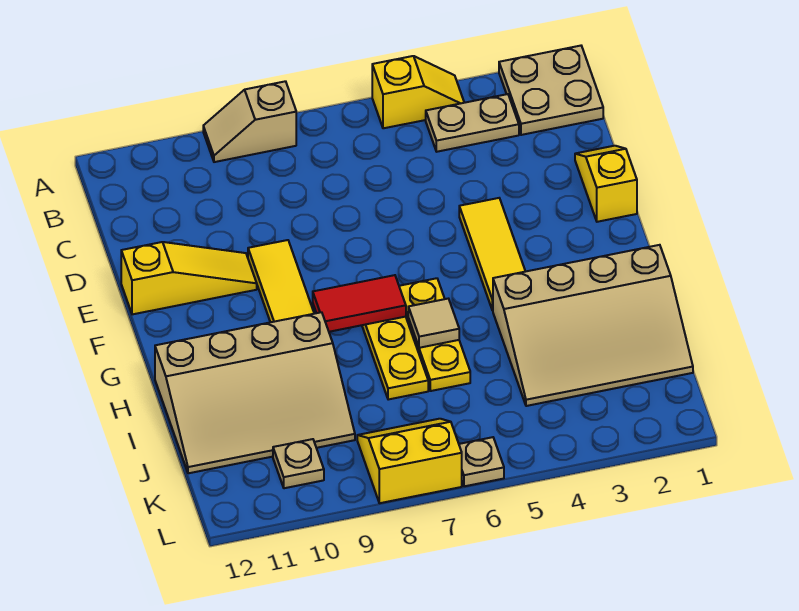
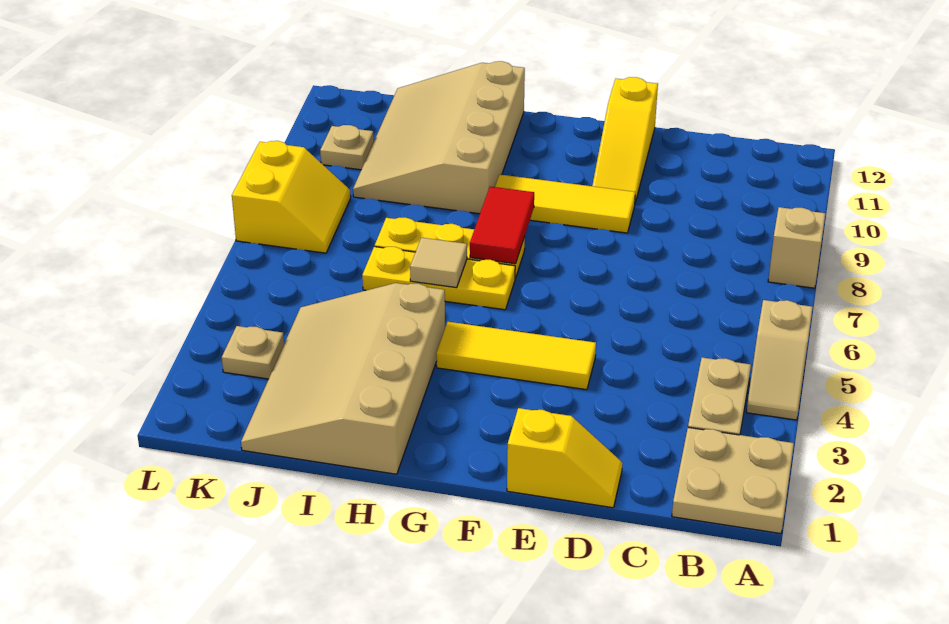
yellow 1x2 slope [372,56,464,128] -> tan 1x2 slope [746,300,813,420]
tan 1x1 plate [459,437,504,486] -> tan 1x1 plate moved to [222,326,284,379]

